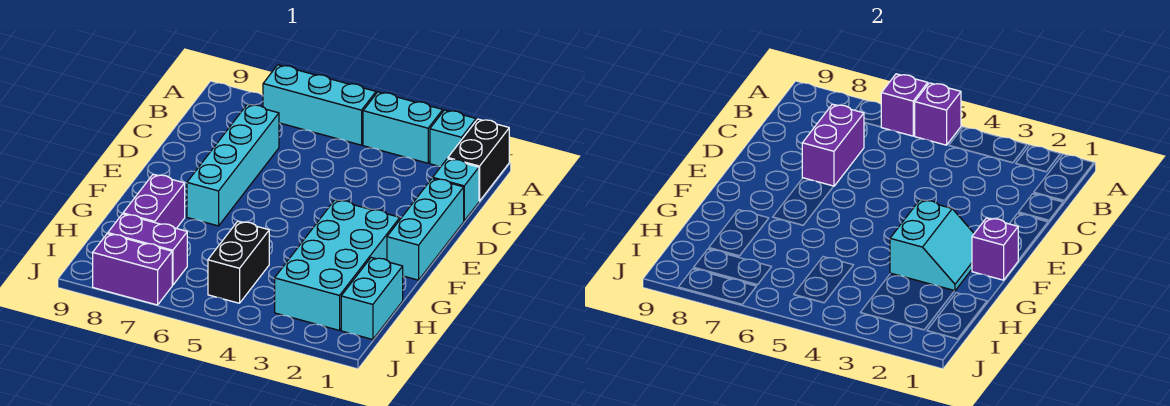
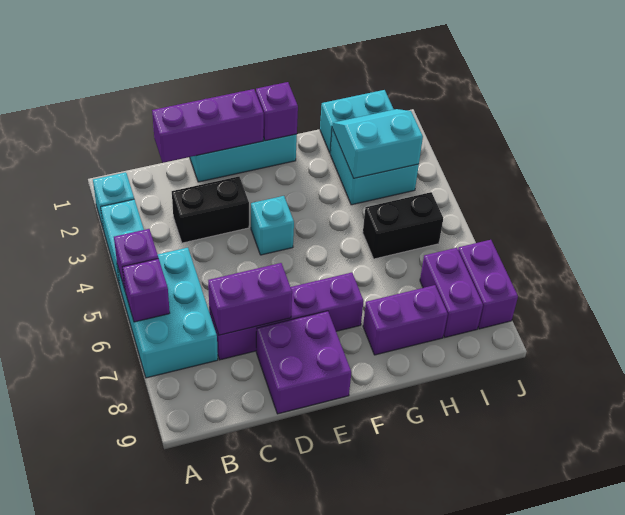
black 1x2 brick [448,119,509,201] -> black 1x2 brick moved to [172,177,249,243]
cyan 1x3 brick [263,65,376,145] -> cyan 2x3 brick [117,248,218,378]
cyan 1x1 brick [433,159,479,221] -> cyan 1x1 brick moved to [251,196,294,255]
none -> purple 1x3 brick [152,89,264,163]
cyan 1x4 brick [187,104,279,226] -> purple 1x4 brick [209,272,364,360]
none -> purple 2x2 brick [256,311,351,414]
cyan 2x4 brick [275,200,400,330] -> cyan 2x2 brick [330,129,419,205]
cyan 2x2 slope [890,200,974,291] -> cyan 2x2 slope moved to [332,109,423,178]

